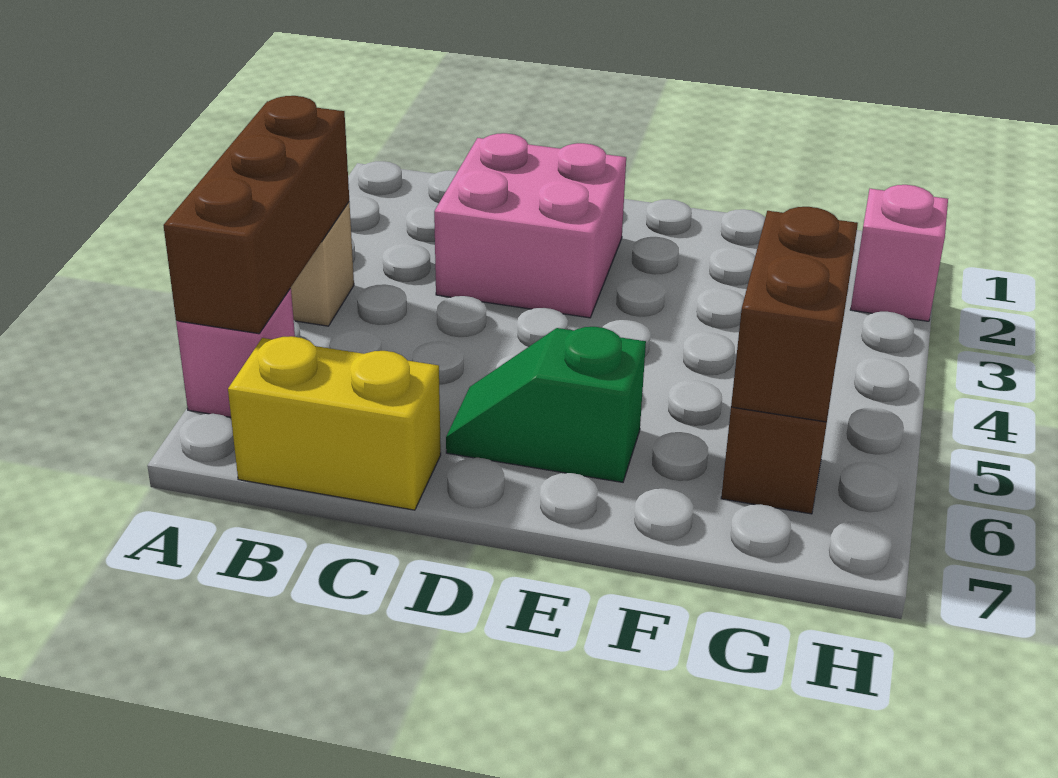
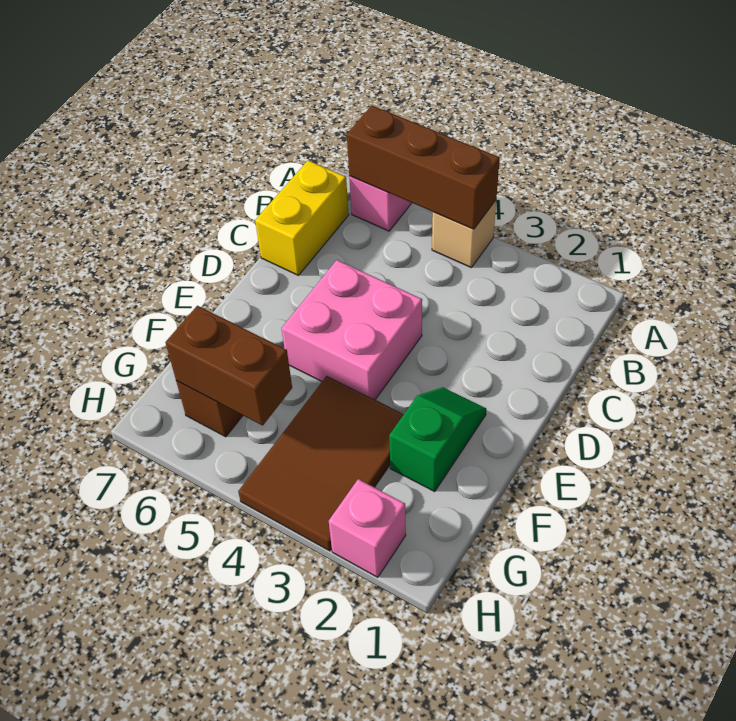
pink 2x2 brick [434,133,626,318] -> pink 2x2 brick moved to [282,260,422,399]
green 1x2 slope [446,327,646,482] -> green 1x2 slope moved to [389,387,486,492]
none -> brown 2x3 tile [238,376,404,551]

